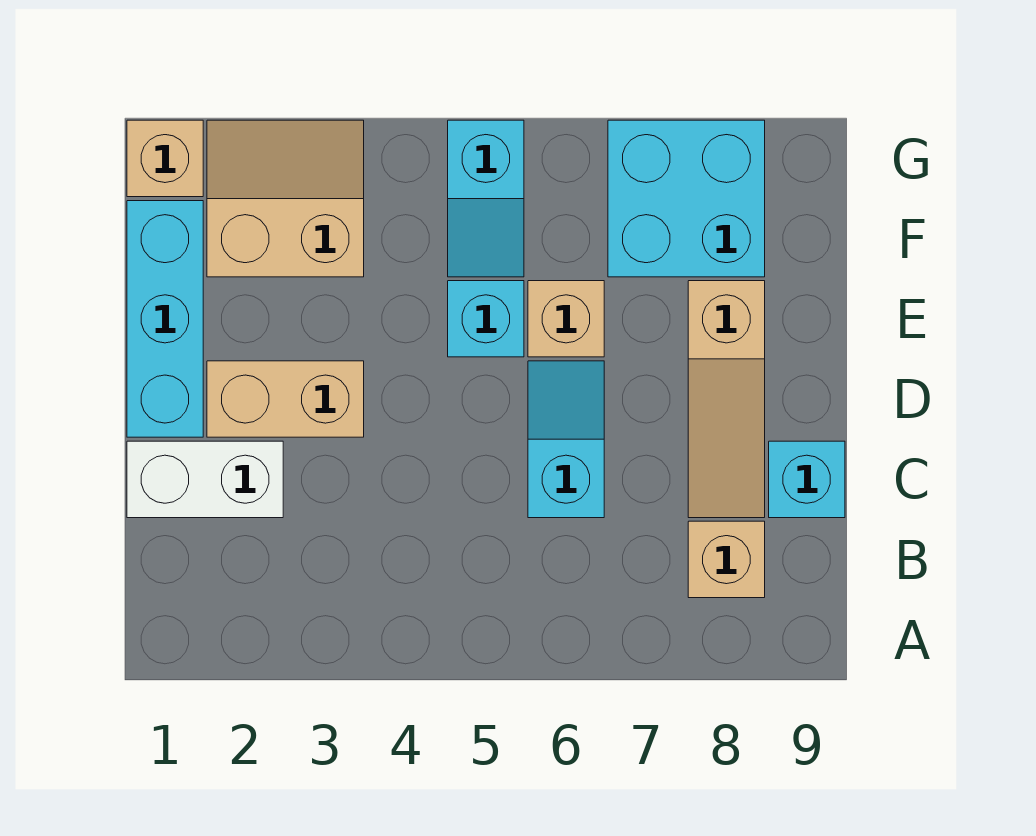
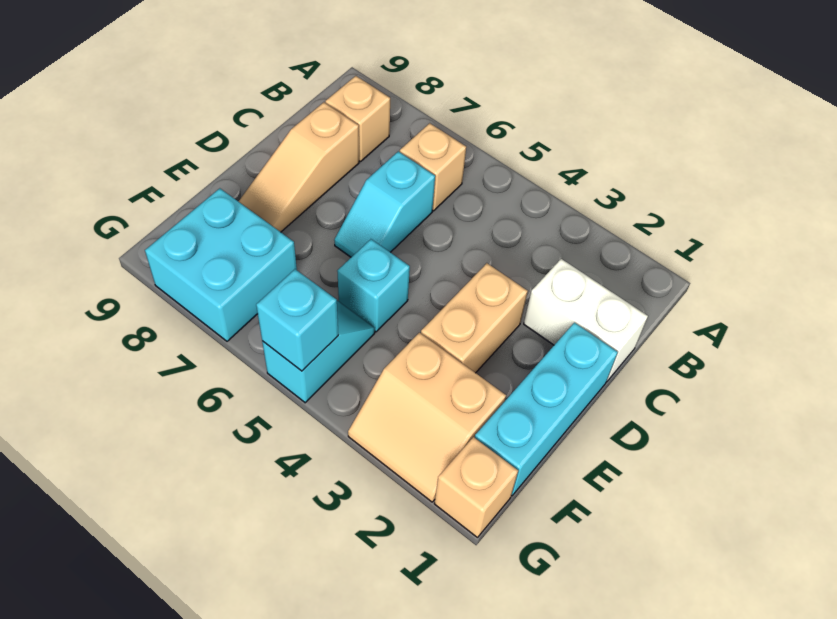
tan 1x3 slope [688,281,765,518] -> tan 1x3 slope turned to [238,102,359,232]
cyan 1x1 brick [769,441,845,518] -> cyan 1x1 brick moved to [256,269,338,371]
tan 1x2 brick [207,361,364,437] -> tan 1x2 brick turned to [421,263,528,373]
tan 1x1 brick [528,281,604,357] -> tan 1x1 brick moved to [400,123,466,211]

